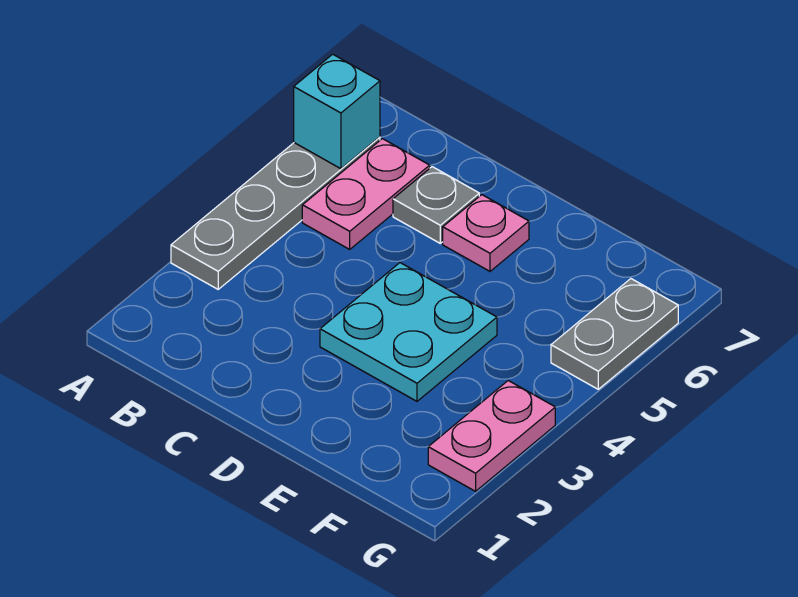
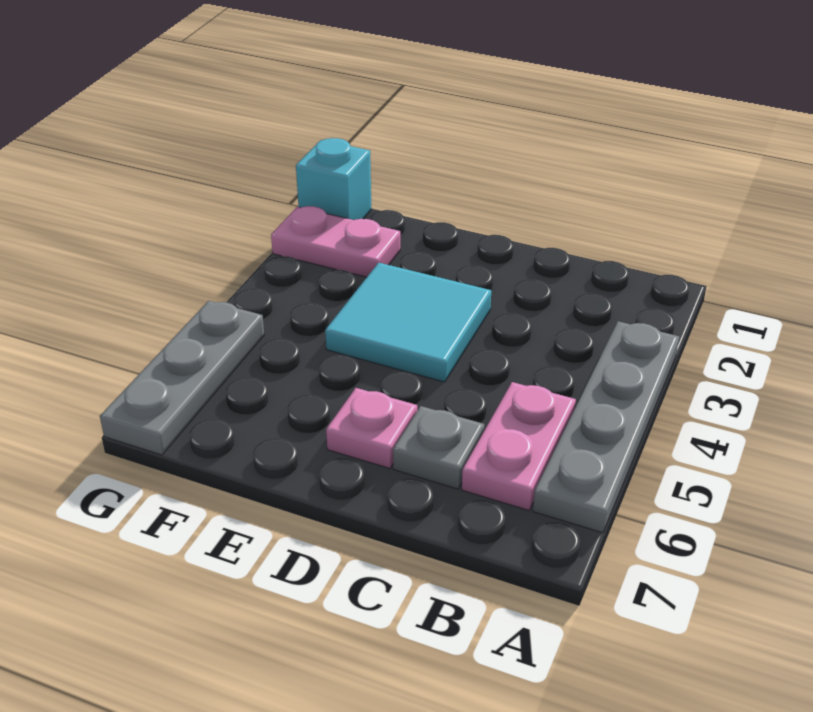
cyan 1x1 brick [294,54,380,169] -> cyan 1x1 brick moved to [296,138,371,220]
cyan 2x2 plate [320,263,497,401] -> cyan 2x2 tile [325,263,491,382]
pink 1x2 plate [428,381,555,491] -> pink 1x2 plate turned to [271,206,400,277]
grey 1x2 plate [551,279,678,389] -> grey 1x3 plate [100,301,264,455]

